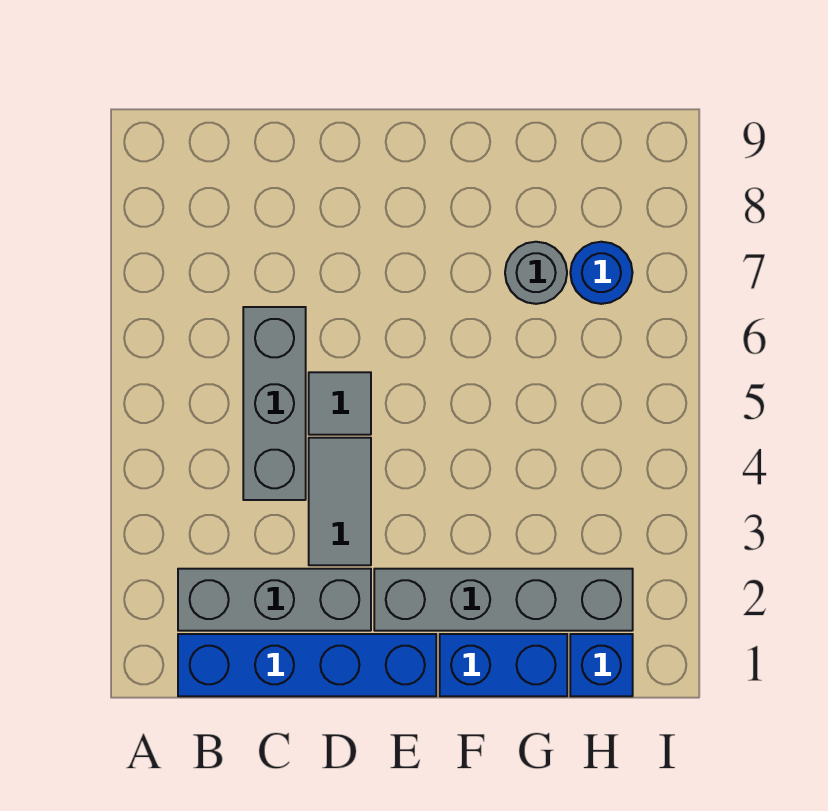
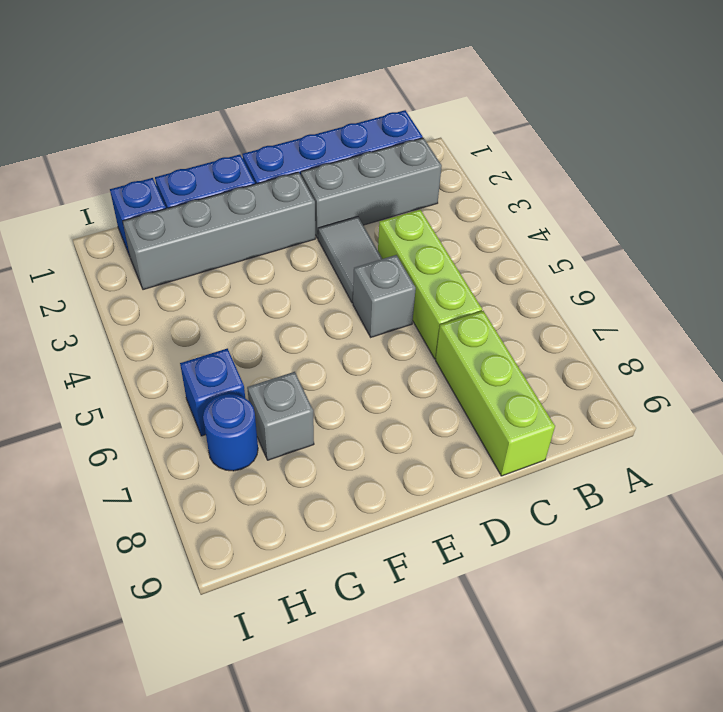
grey 1x3 brick [243,307,306,500] -> lime 1x3 brick [378,210,482,359]
none -> lime 1x3 brick [436,311,555,476]
grey 1x1 tile [309,372,371,435] -> grey 1x1 brick [353,255,416,337]
grey 1x1 round brick [505,242,567,304] -> grey 1x1 brick [247,372,314,460]
none -> blue 1x1 brick [180,348,245,436]

